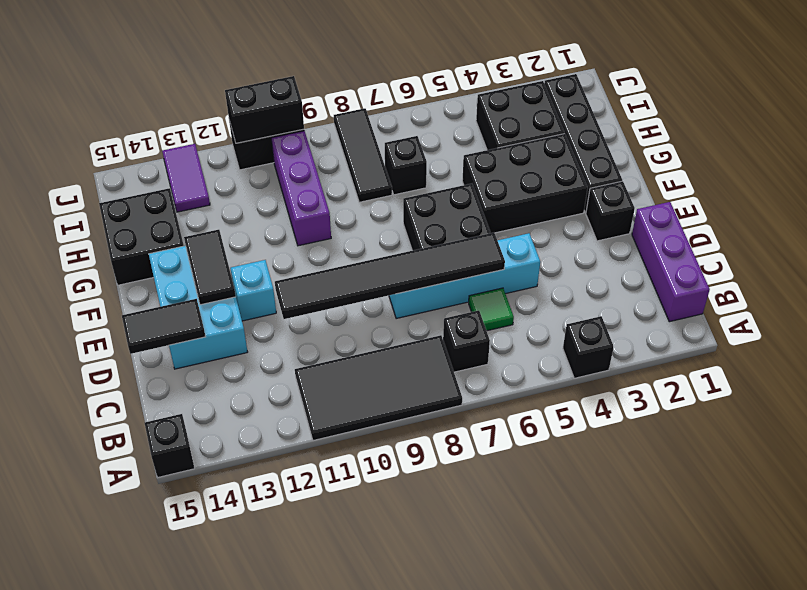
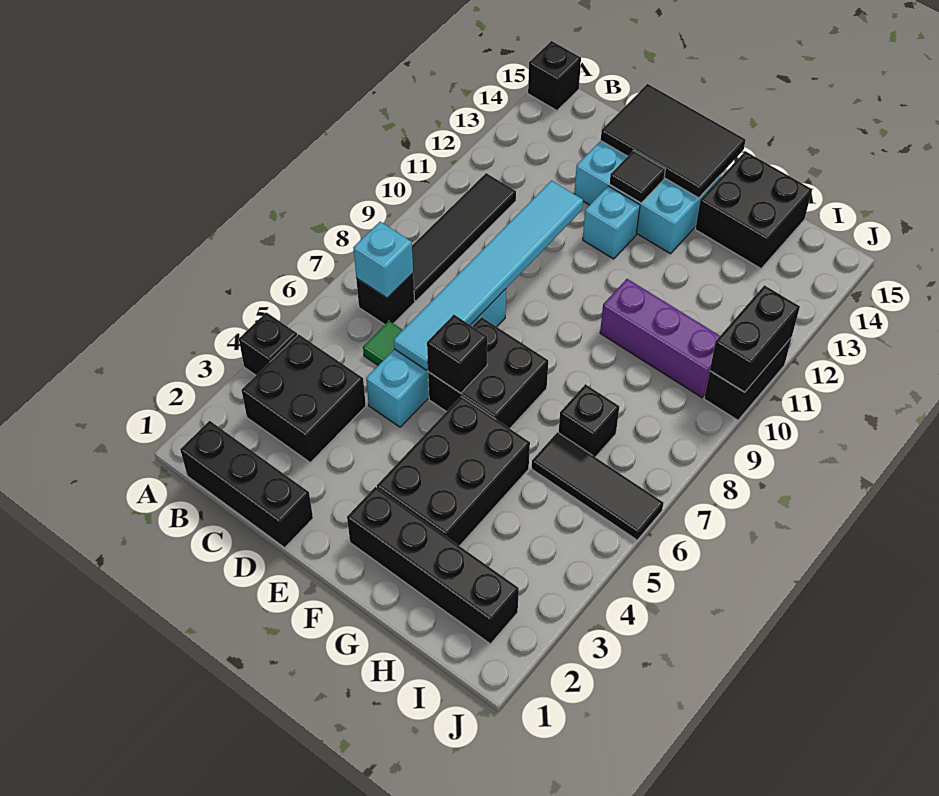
black 2x4 tile [295,335,462,441] -> black 1x4 tile [412,173,516,301]
purple 1x3 brick [632,202,710,322] -> black 1x3 brick [180,421,313,548]
none -> cyan 1x1 brick [353,222,413,298]
black 1x6 tile [275,233,505,319] -> cyan 1x6 tile [394,181,583,370]
black 1x2 tile [122,299,206,354] -> black 2x3 tile [601,84,746,198]
black 1x1 brick [586,181,635,241] -> black 1x1 brick moved to [427,315,487,393]
black 1x2 tile [184,230,236,305] -> black 1x1 tile [610,151,665,203]
black 2x2 brick [476,81,565,150] -> black 2x2 brick moved to [241,334,366,462]
black 1x3 tile [334,108,392,202] -> black 1x3 tile moved to [532,432,664,540]
purple 1x2 tile [162,144,210,212] -> none

